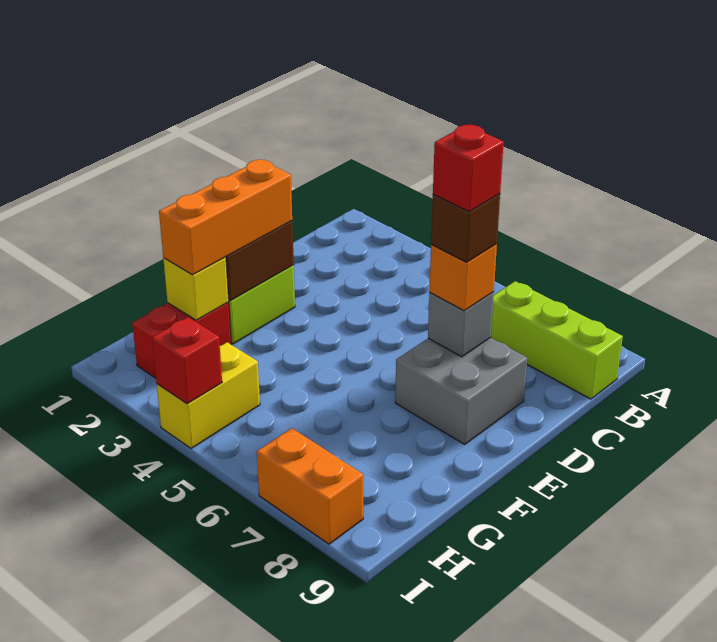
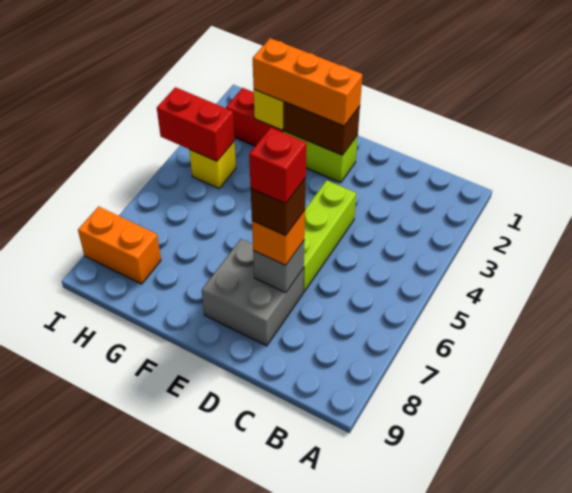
lime 1x3 brick [491,281,623,399] -> lime 1x3 brick moved to [303,180,356,292]
yellow 1x2 brick [157,342,260,448] -> yellow 1x1 brick [189,141,236,188]
red 1x1 brick [152,317,222,404] -> red 1x2 brick [157,87,235,161]
orange 1x2 brick [257,428,363,544] -> orange 1x2 brick turned to [78,206,161,284]

